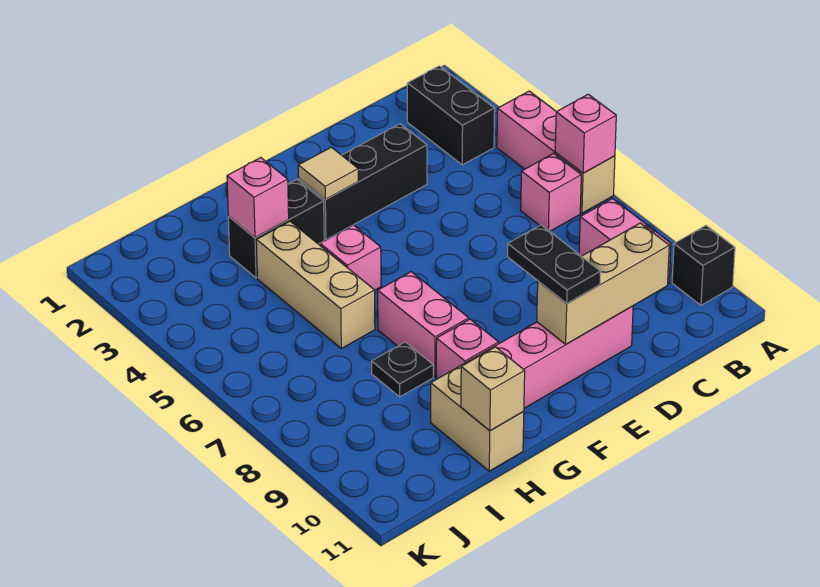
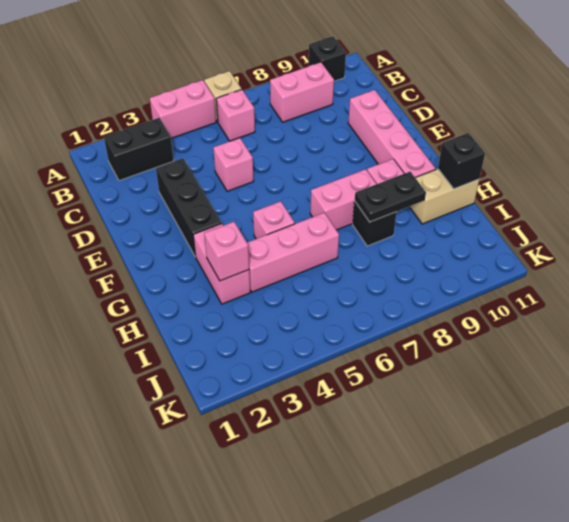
pink 1x1 brick [555,94,616,173] -> pink 1x1 brick moved to [213,138,254,191]
tan 1x3 brick [537,223,669,344] -> none
black 1x2 plate [508,225,601,303] -> black 1x2 plate moved to [355,172,426,222]
tan 1x1 tile [298,147,358,199] -> none
black 1x2 brick [228,180,324,278] -> pink 1x2 brick [193,224,250,304]
tan 1x3 brick [256,221,375,348] -> pink 1x3 brick [247,213,339,292]
black 1x1 plate [372,342,433,397] -> black 1x1 brick [353,202,397,246]
tan 1x1 brick [461,347,525,431] -> black 1x1 brick [438,133,485,189]

